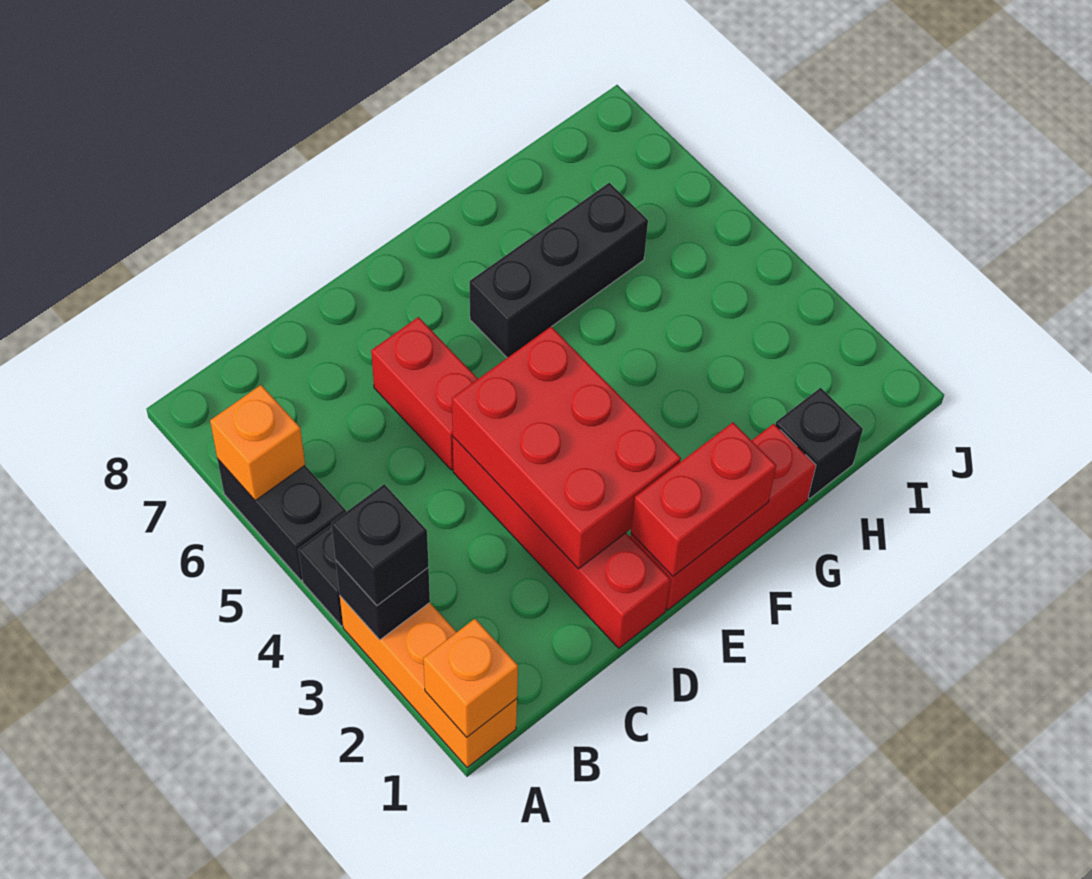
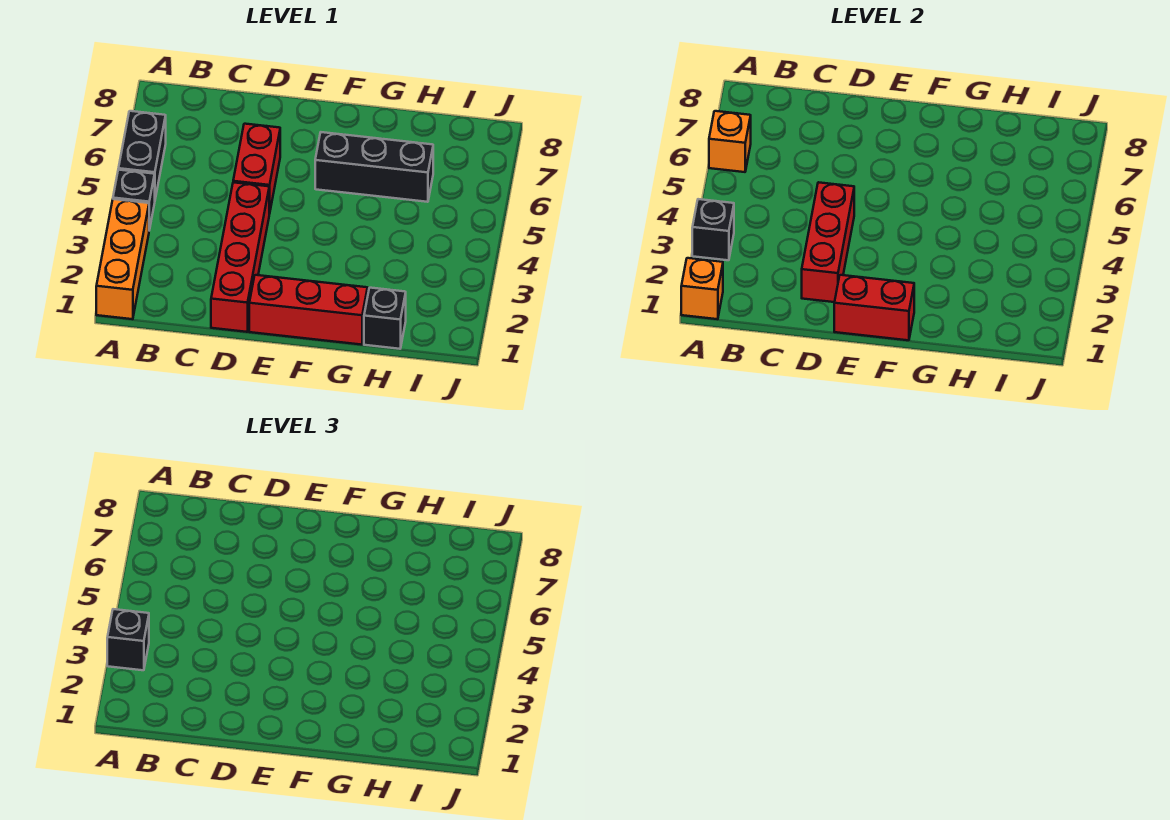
red 2x3 brick [452,327,681,569] -> red 1x3 brick [802,182,854,302]

